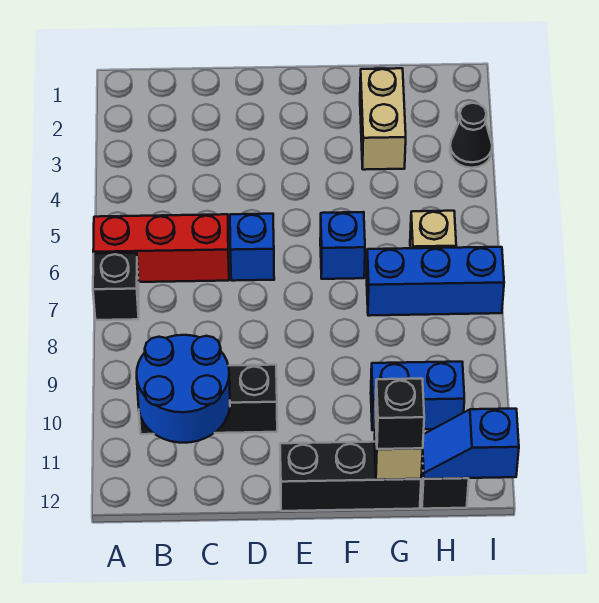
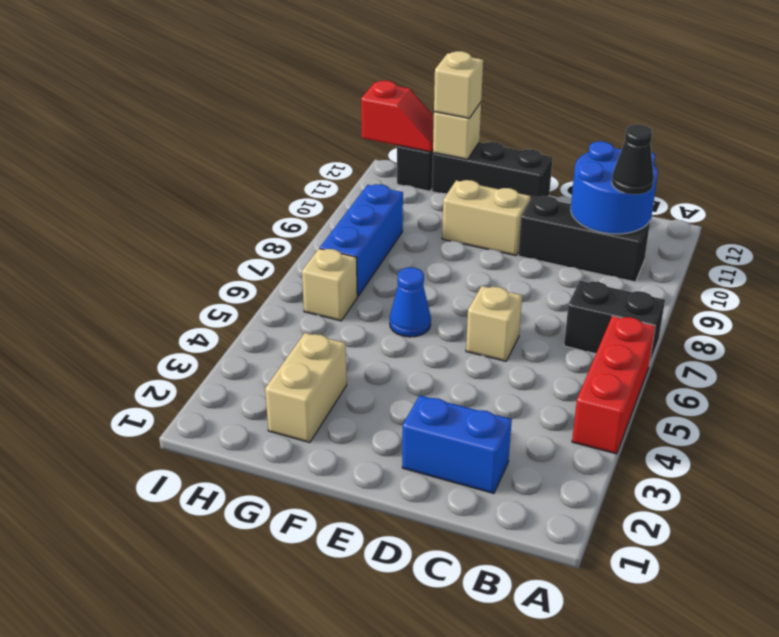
red 1x3 brick [93,214,229,282] -> red 1x3 brick turned to [572,316,655,454]
black 1x1 brick [93,253,139,320] -> black 1x2 brick [564,281,665,365]
blue 1x1 brick [230,214,274,281] -> tan 1x1 brick [466,286,522,361]
none -> tan 1x2 brick [442,180,531,256]
blue 1x1 brick [320,212,365,279] -> blue 1x1 cone [390,267,431,337]
blue 1x3 brick [367,247,504,316] -> blue 1x3 brick turned to [320,184,403,297]
blue 1x2 brick [371,362,464,430] -> blue 1x2 brick moved to [402,395,512,493]
black 1x1 brick [376,379,424,449] -> tan 1x1 brick [434,51,483,118]
blue 1x2 slope [422,409,519,479] -> red 1x2 slope [361,81,434,152]
black 1x1 cone [450,103,492,168] -> black 1x1 cone moved to [612,125,654,195]

